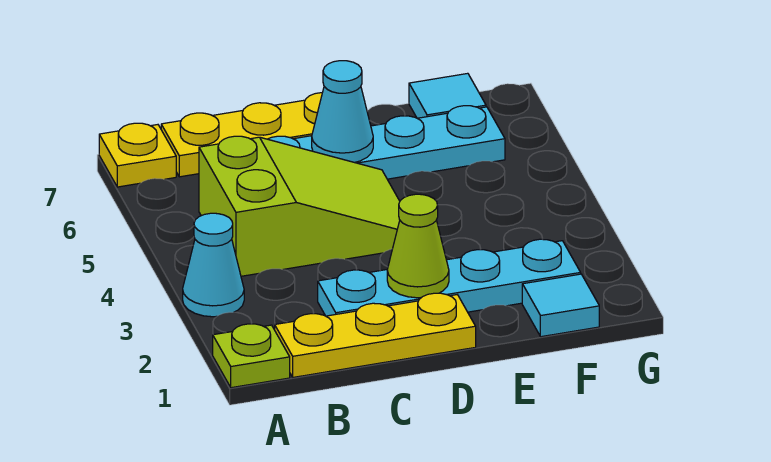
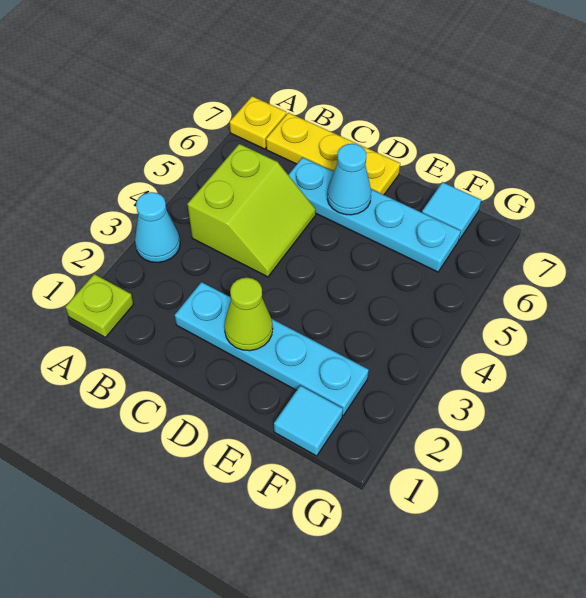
yellow 1x3 plate [275,293,476,377] -> none
lime 2x3 slope [199,136,400,276] -> lime 2x2 slope [187,144,316,277]

